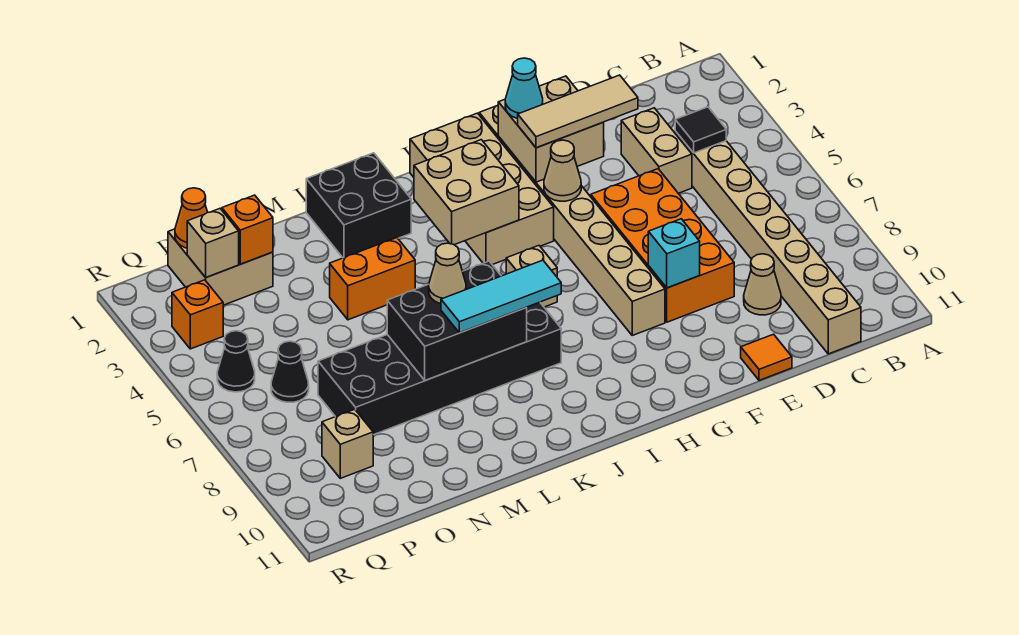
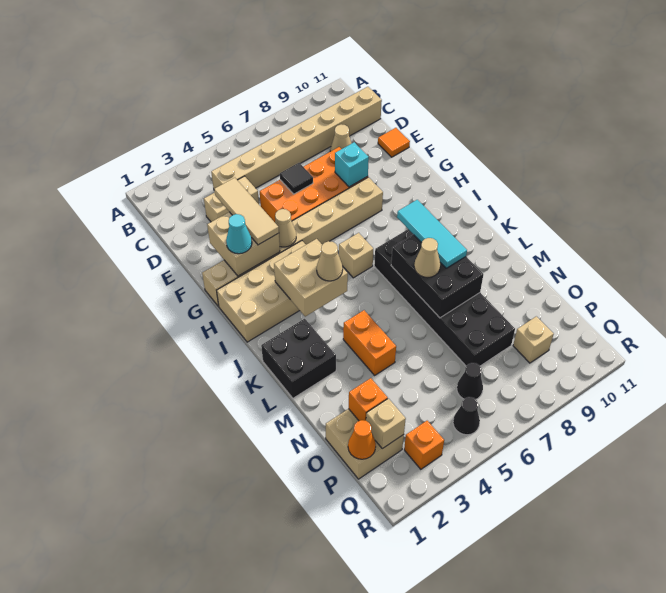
black 1x1 tile [675,107,726,153] -> black 1x1 tile moved to [280,163,313,194]
none -> tan 1x1 cone [317,241,343,281]

